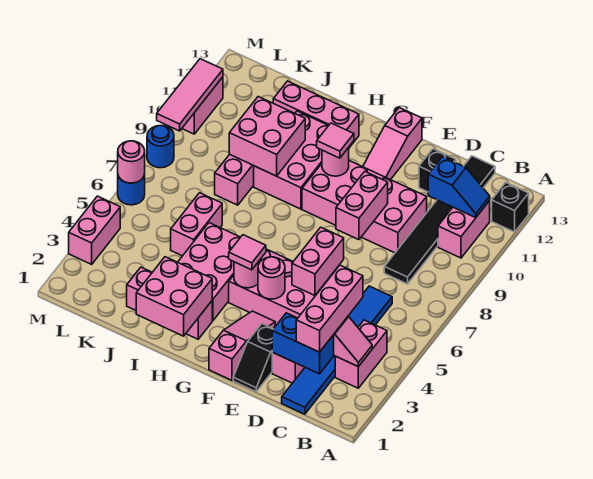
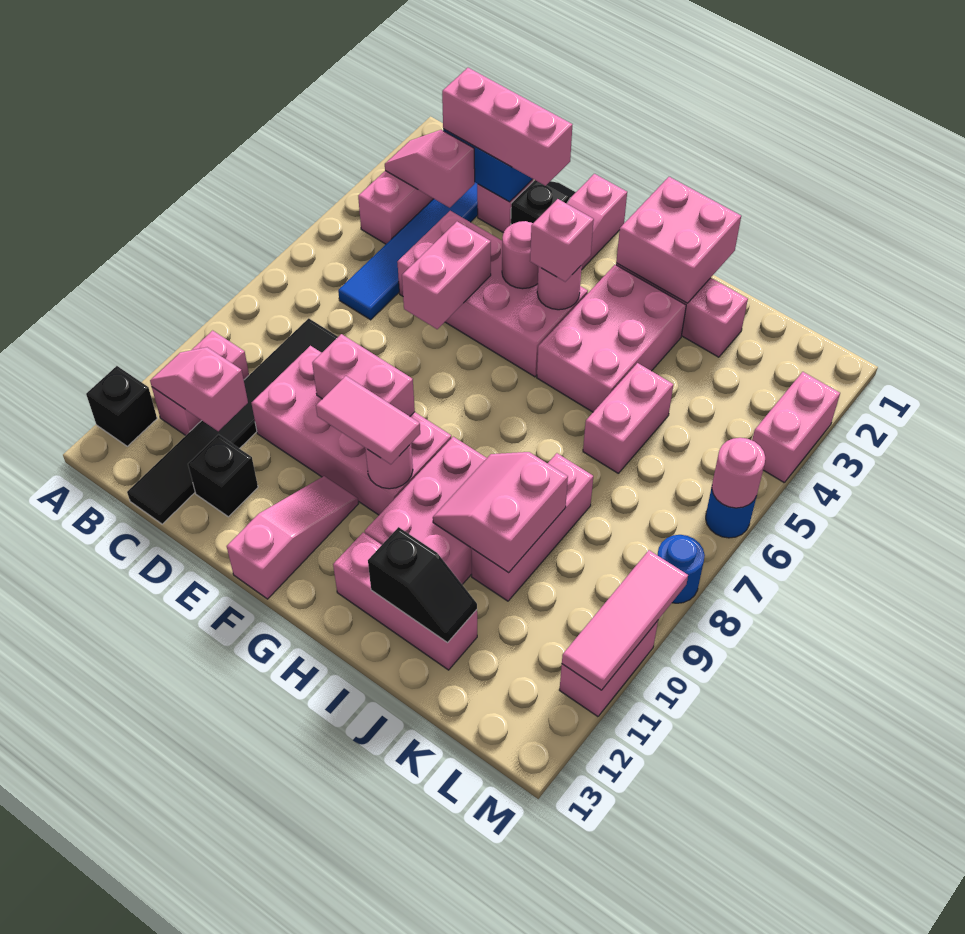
blue 1x2 slope [428,157,490,218] -> pink 1x2 slope [150,347,248,431]
pink 1x3 brick [296,265,363,352] -> pink 1x3 brick turned to [442,68,572,186]
pink 1x2 brick [336,172,388,240] -> pink 1x2 brick turned to [312,334,415,416]
pink 1x1 tile [229,235,266,270] -> pink 1x1 brick [530,199,594,282]
pink 1x1 tile [317,123,354,158] -> pink 1x2 tile [316,376,420,464]
pink 2x2 brick [229,97,305,176] -> pink 2x2 slope [433,452,568,573]
none -> black 1x2 slope [368,527,477,643]

